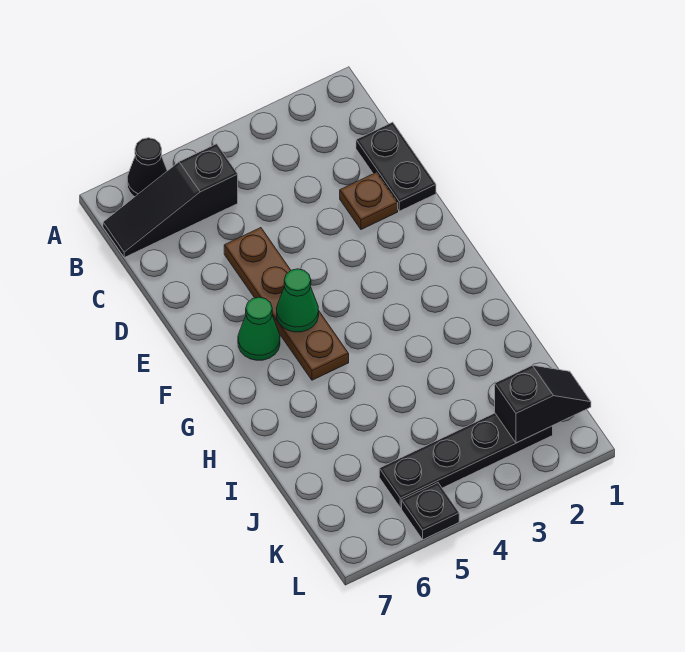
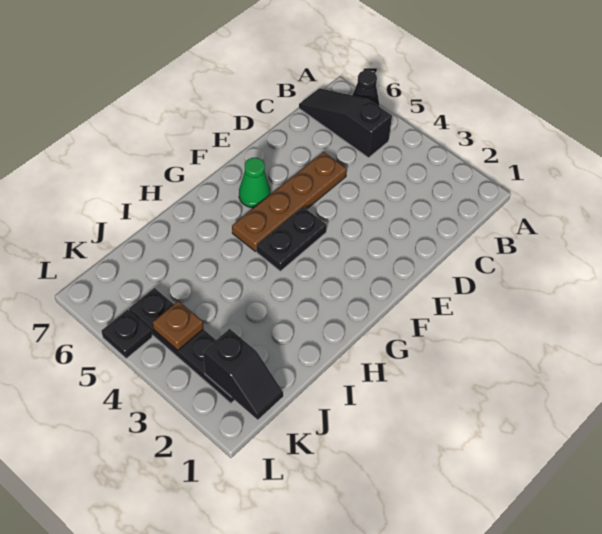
black 1x2 plate [356,122,436,211] -> black 1x2 plate moved to [257,207,327,271]
brown 1x1 plate [340,173,398,229] -> brown 1x1 plate moved to [153,301,203,350]
green 1x1 cone [277,269,319,332] -> none

